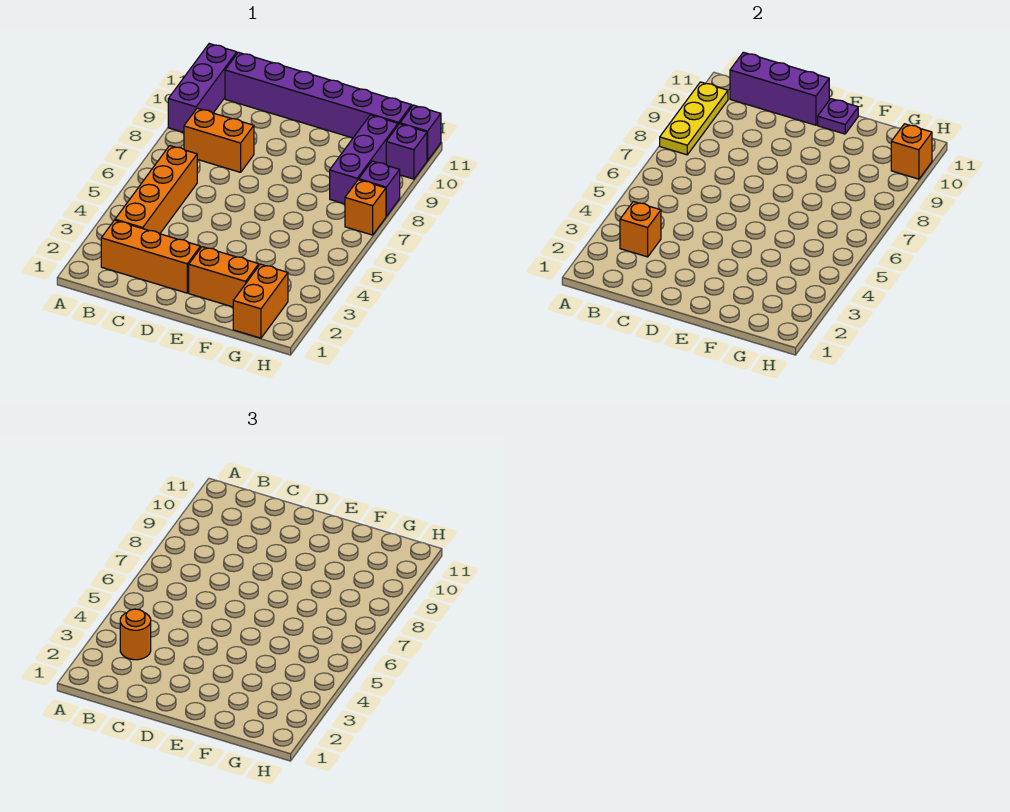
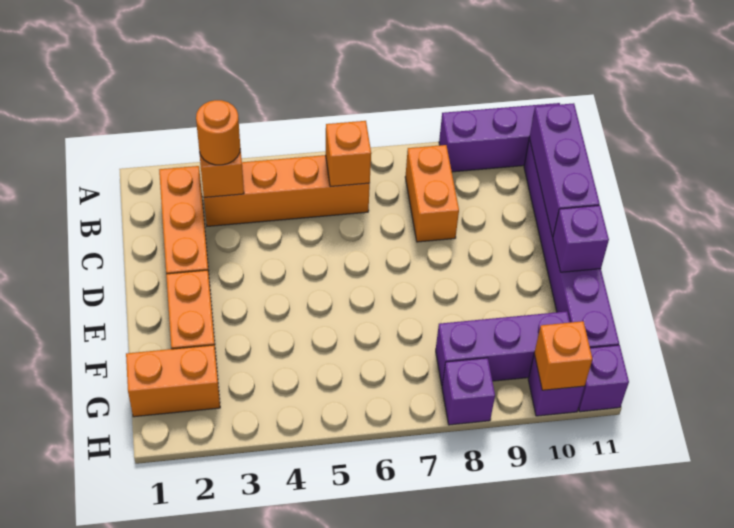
yellow 1x3 plate [660,82,728,155] -> none
purple 1x1 plate [818,99,858,134] -> purple 1x1 brick [553,205,609,272]
orange 1x1 brick [345,180,386,235] -> orange 1x1 brick moved to [326,121,371,187]

